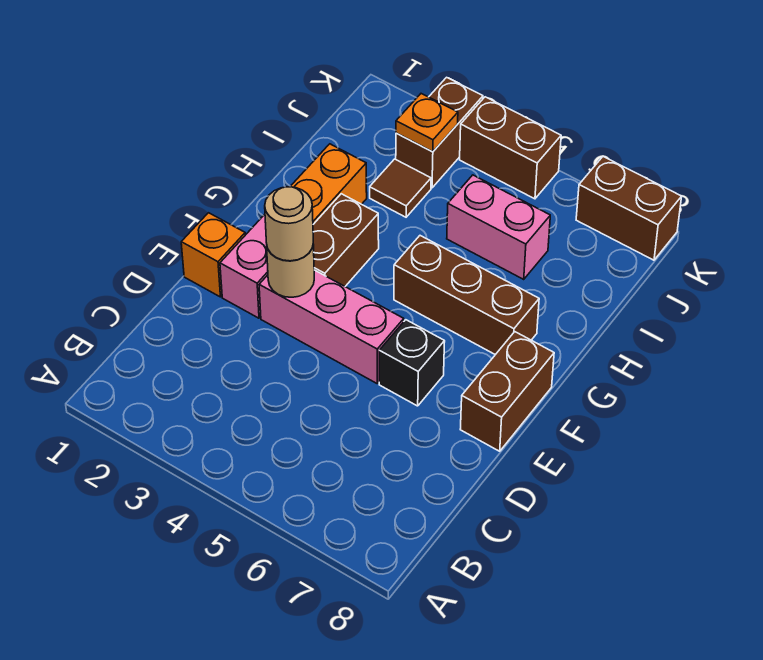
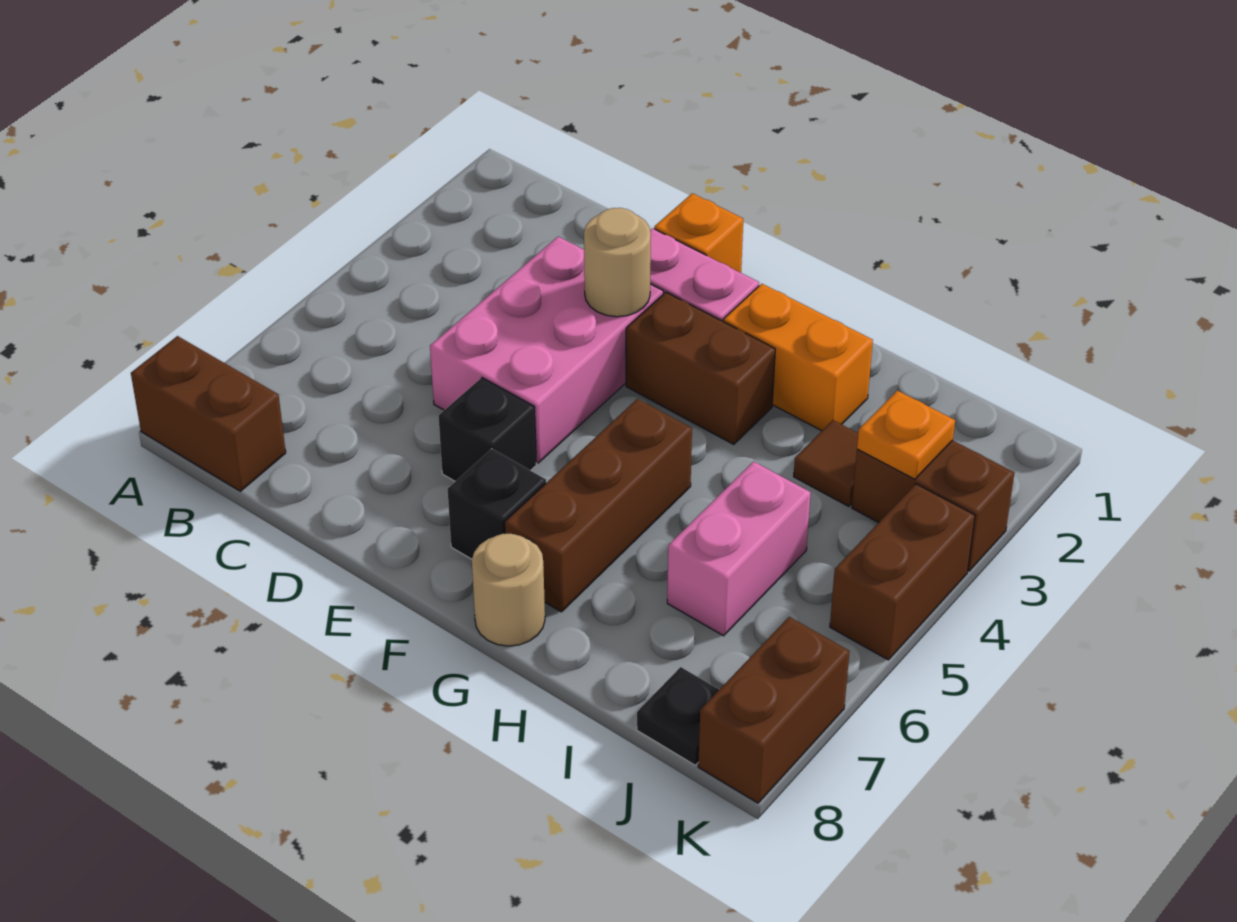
pink 1x3 brick [259,270,404,383] -> pink 2x3 brick [430,237,663,463]
tan 1x1 round brick [265,187,313,261] -> tan 1x1 round brick moved to [472,534,545,646]
brown 1x2 brick [460,332,554,451] -> brown 1x2 brick moved to [131,336,286,491]
none -> black 1x1 brick [448,449,546,559]
none -> black 1x1 plate [637,667,719,765]

